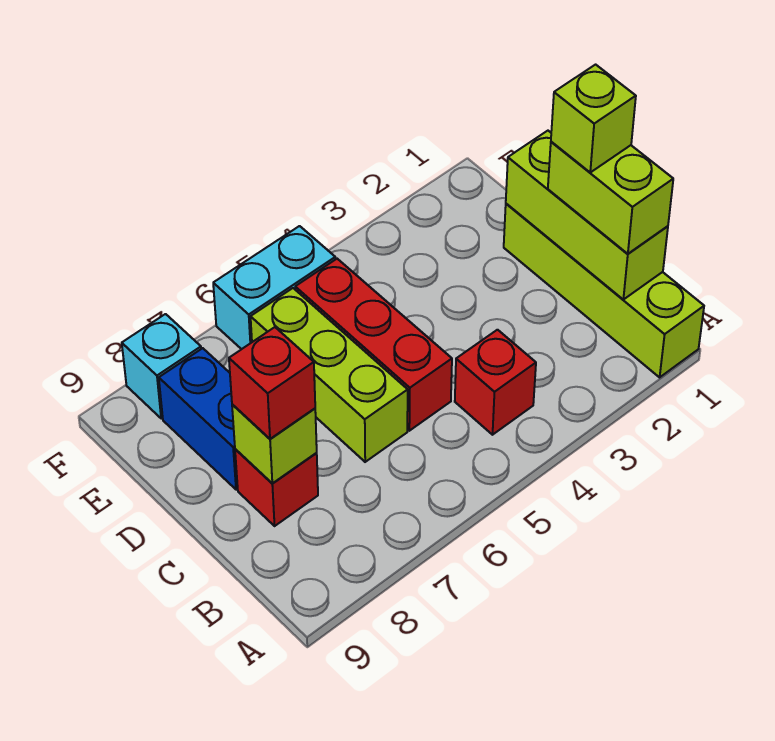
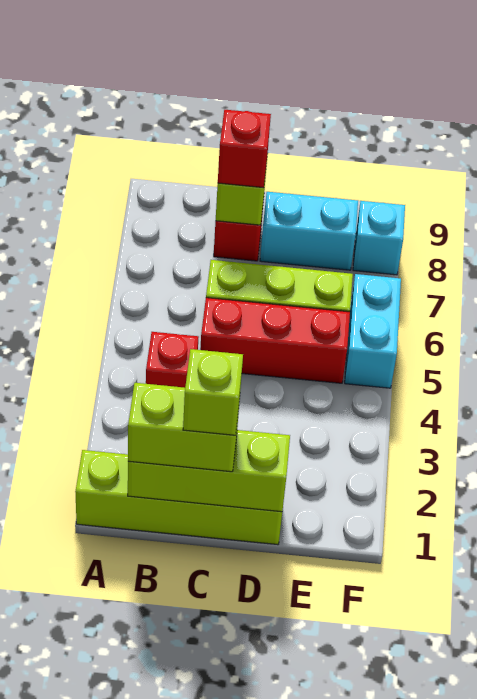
blue 1x2 brick [159,348,238,490] -> cyan 1x2 brick [260,192,358,270]

